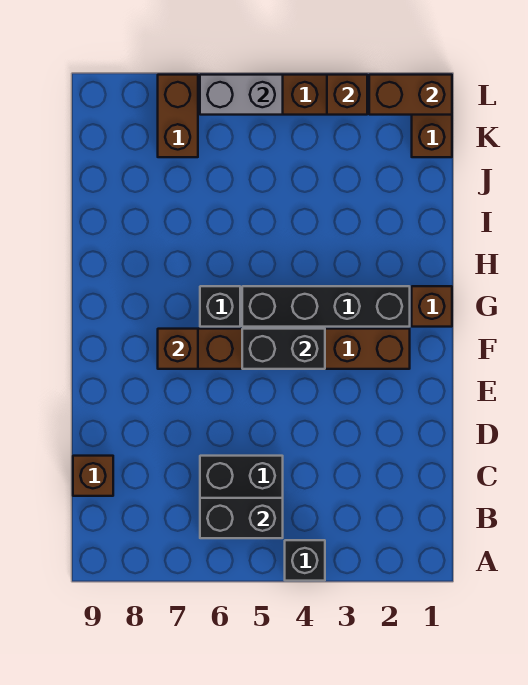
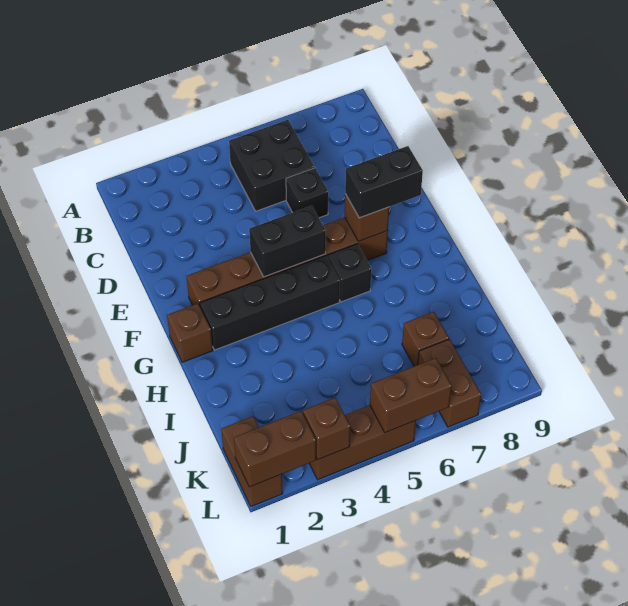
black 1x1 brick [285,540,325,581] -> black 1x1 brick moved to [286,168,328,218]
black 1x2 brick [200,498,283,538] -> black 1x2 brick moved to [345,146,423,218]
brown 1x1 brick [73,456,113,496] -> brown 1x1 brick moved to [402,312,449,366]
grey 1x2 brick [200,75,283,115] -> brown 1x2 brick [370,358,452,433]

